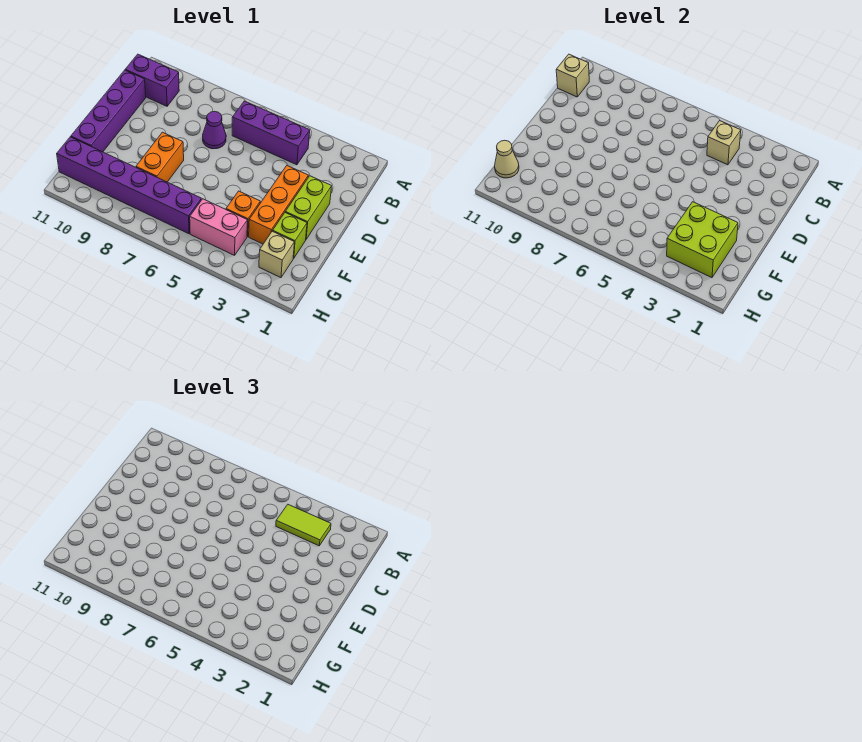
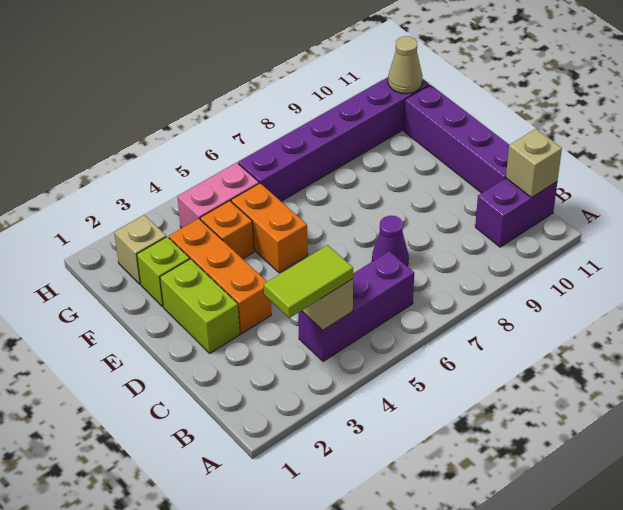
orange 1x2 brick [136,132,184,182] -> orange 1x2 brick moved to [231,183,308,273]
lime 2x2 brick [667,202,738,278] -> none

